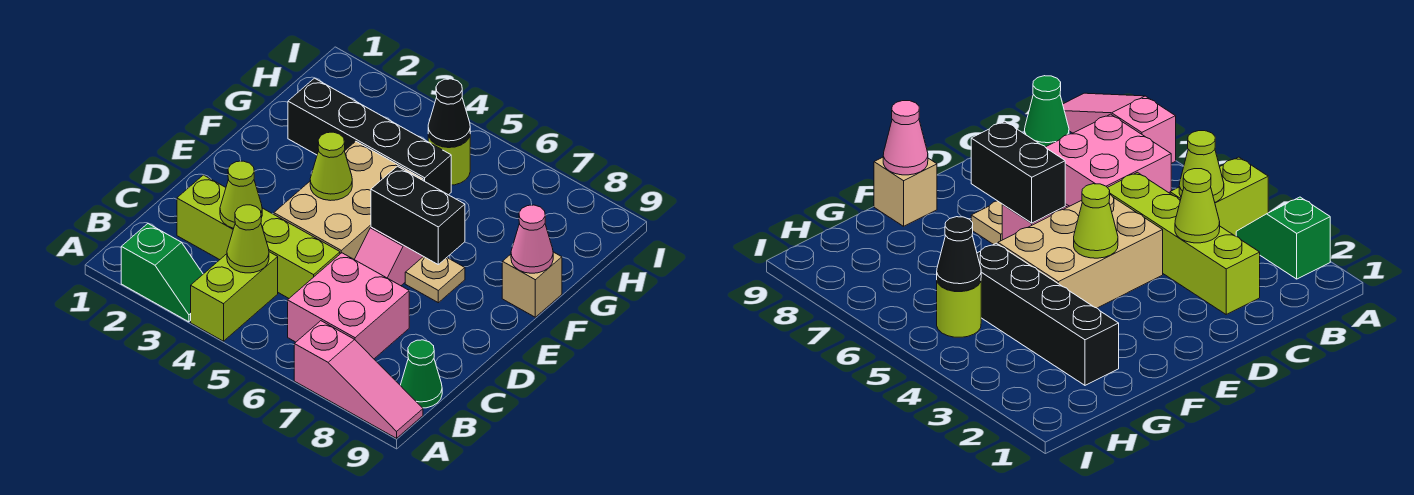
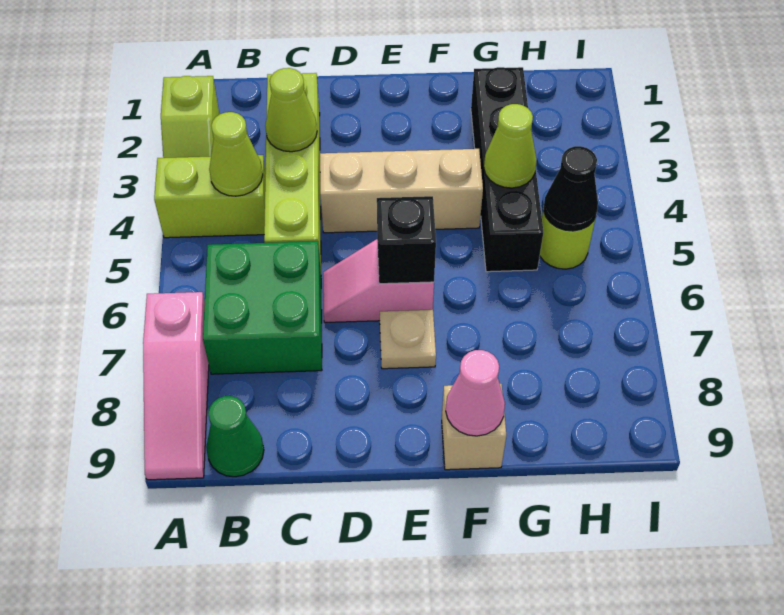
green 1x2 slope [121,224,203,322] -> lime 1x2 slope [161,76,219,158]
pink 2x2 brick [288,253,409,359] -> green 2x2 brick [203,241,322,374]
tan 2x3 brick [274,141,423,259] -> tan 1x3 brick [320,149,483,233]
lime 1x1 cone [310,132,352,201] -> lime 1x1 cone moved to [484,104,537,188]
black 1x2 brick [371,166,465,264] -> black 1x1 brick [377,196,436,284]

